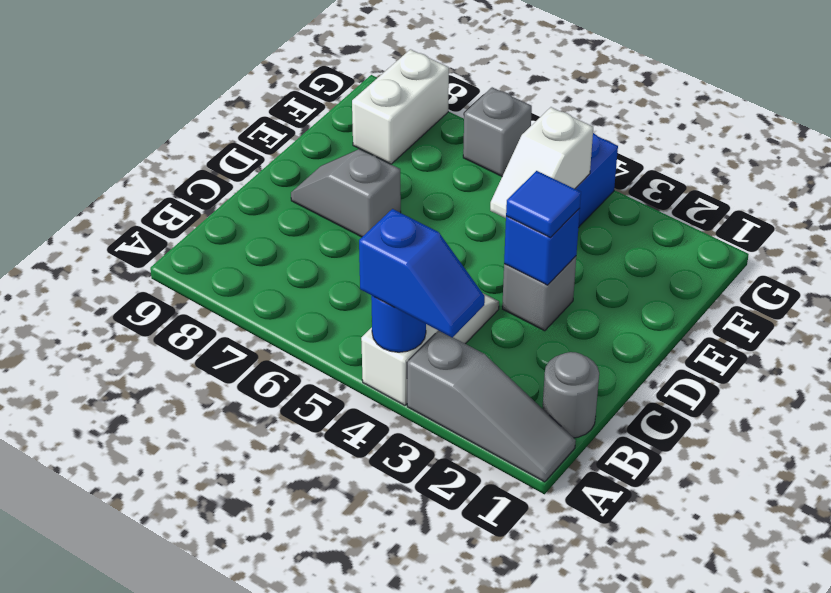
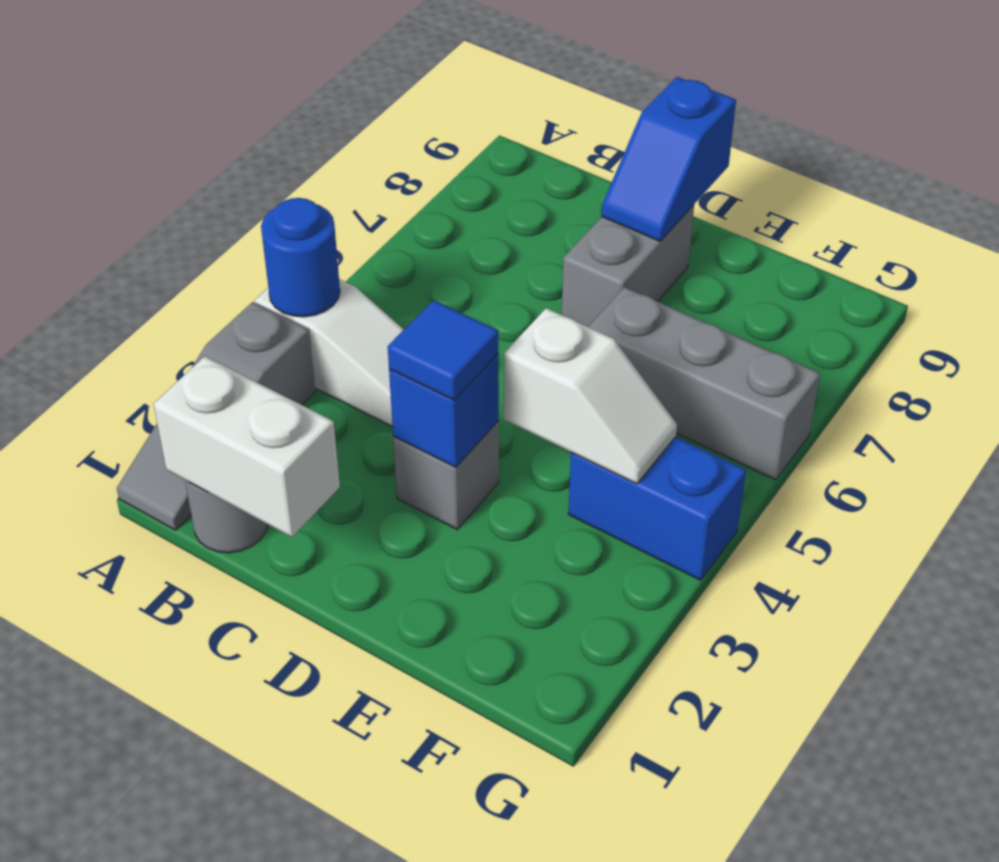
blue 1x2 slope [359,209,485,338] -> blue 1x2 slope moved to [601,77,736,241]
grey 1x2 slope [291,149,401,237] -> grey 1x2 brick [561,205,694,327]
white 1x2 slope [490,107,593,218] -> white 1x2 slope turned to [504,308,677,484]
white 1x2 brick [352,49,449,164] -> white 1x2 brick moved to [154,356,340,537]
grey 1x1 brick [463,87,532,176] -> grey 1x3 brick [588,287,820,480]

